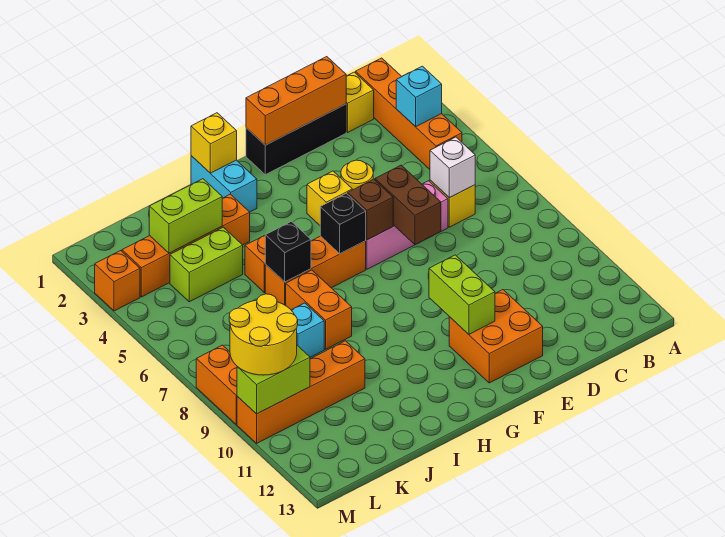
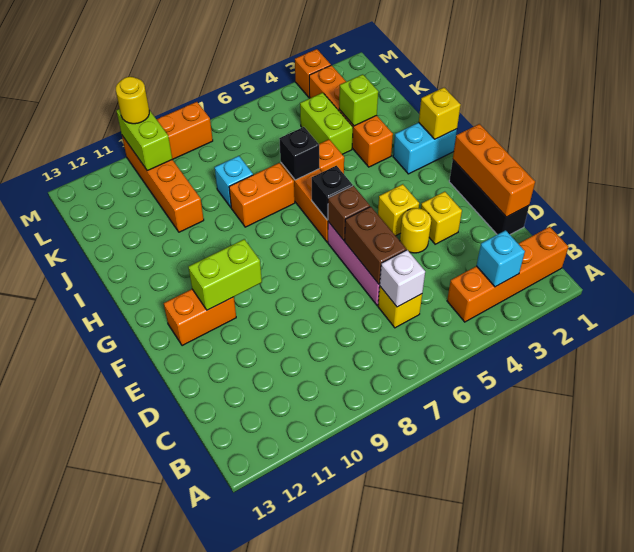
yellow 1x1 brick [346,72,374,132] -> yellow 1x1 brick moved to [421,192,462,244]
brown 1x2 brick [375,165,441,245] -> brown 1x2 brick turned to [345,207,406,284]
orange 2x2 brick [449,290,543,383] -> orange 1x2 brick [164,289,236,346]
lime 1x2 brick [149,179,222,253] -> lime 1x1 brick [339,74,378,126]
yellow 2x2 round brick [229,294,298,375] -> yellow 1x1 round brick [116,77,149,124]

